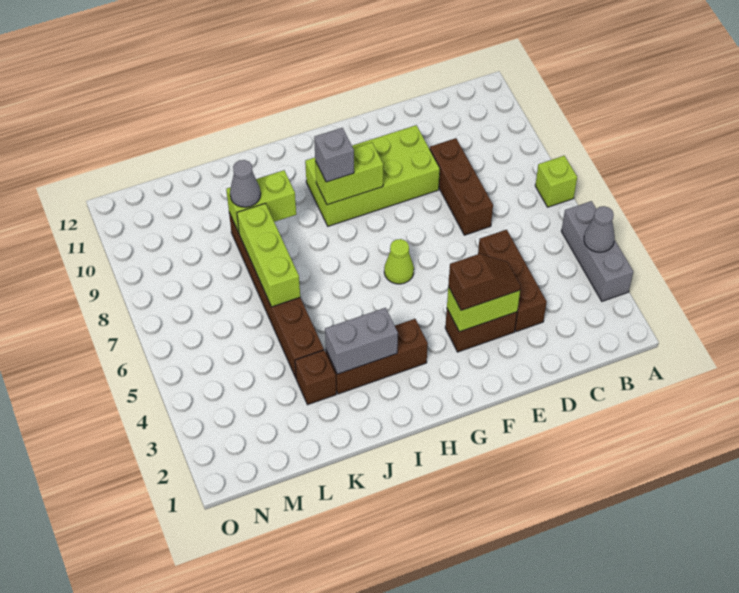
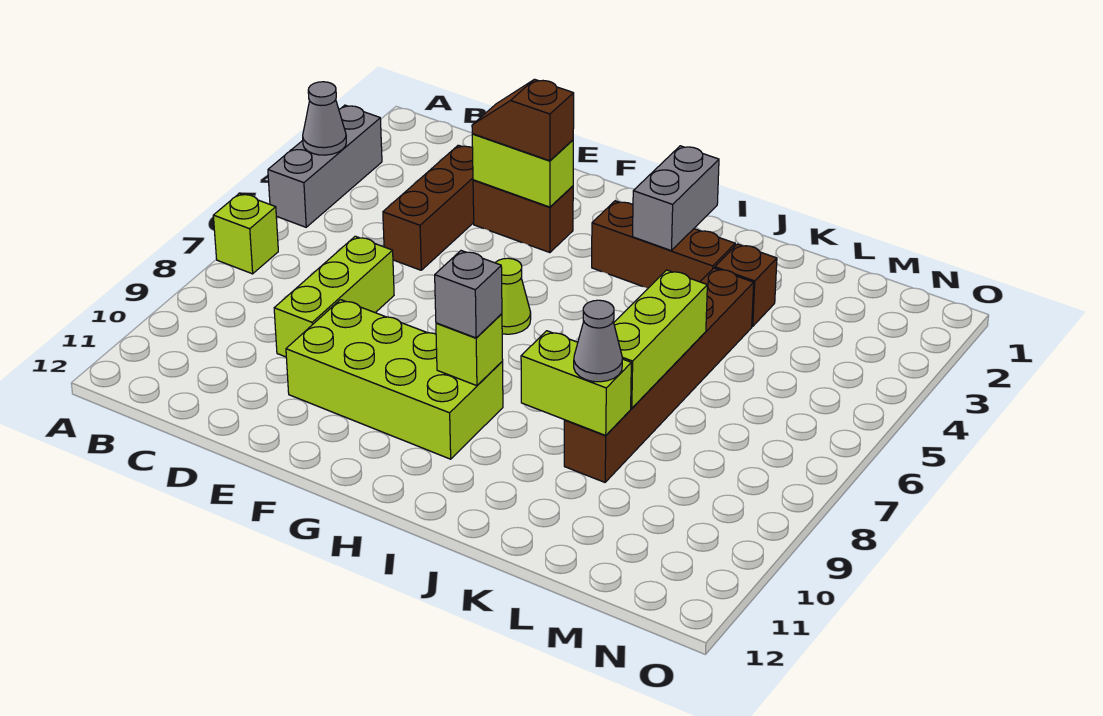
brown 1x3 brick [430,138,493,235] -> lime 1x3 brick [274,236,394,357]
lime 1x2 brick [315,142,383,205] -> lime 1x1 brick [436,314,503,386]
grey 1x2 brick [325,308,398,374] -> grey 1x2 brick turned to [632,146,719,251]

